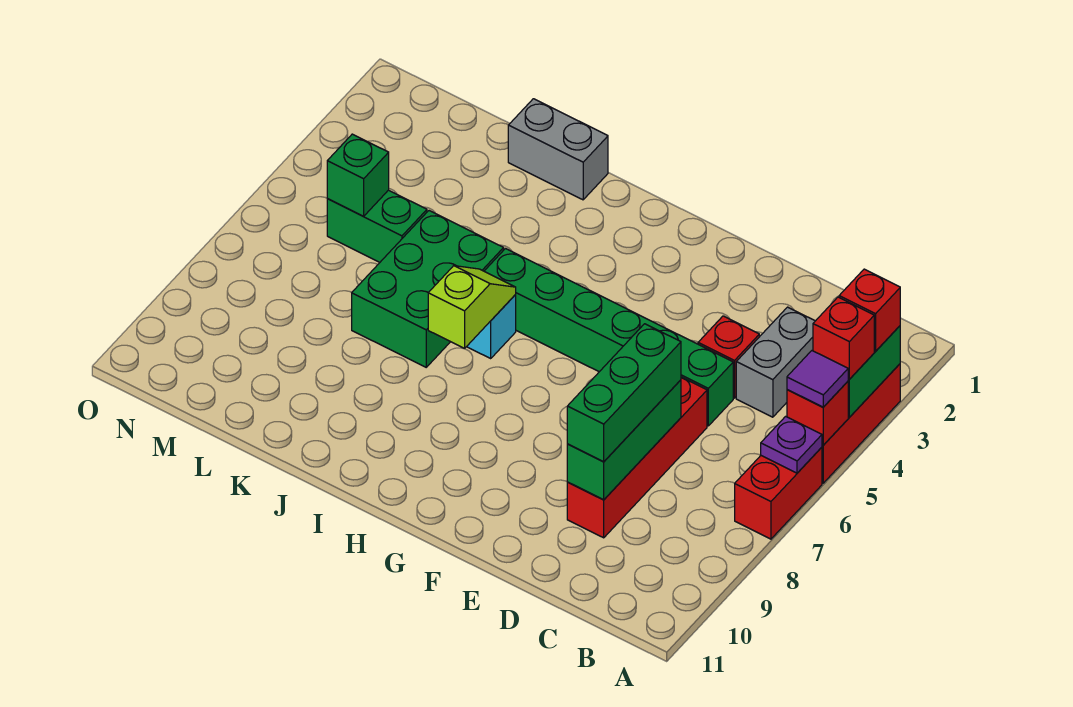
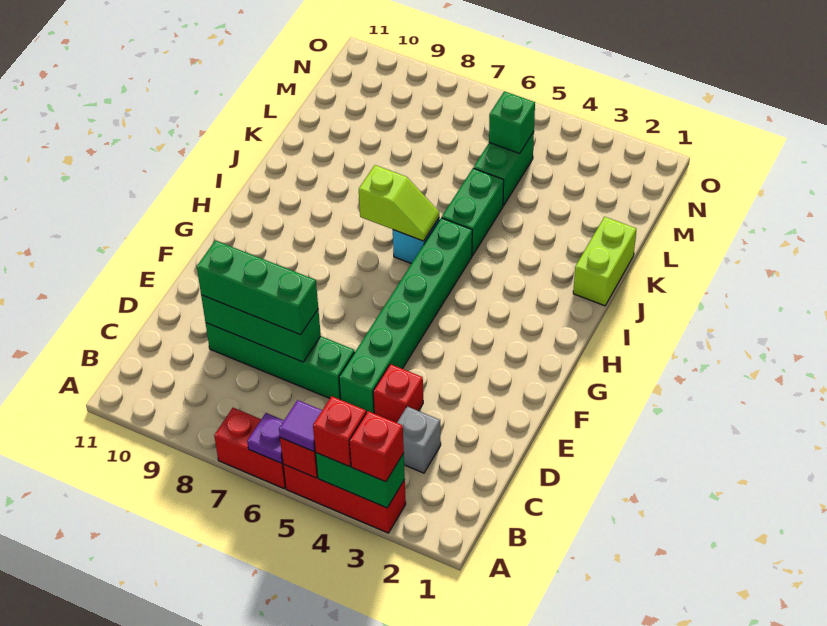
grey 1x2 brick [736,307,815,417] -> grey 1x1 brick [397,407,441,473]
red 1x4 brick [567,377,707,538] -> green 1x4 brick [206,323,355,400]
grey 1x2 brick [508,99,608,200] -> lime 1x2 brick [573,217,636,306]
green 2x3 brick [352,211,504,367] -> green 1x2 brick [442,168,504,255]

